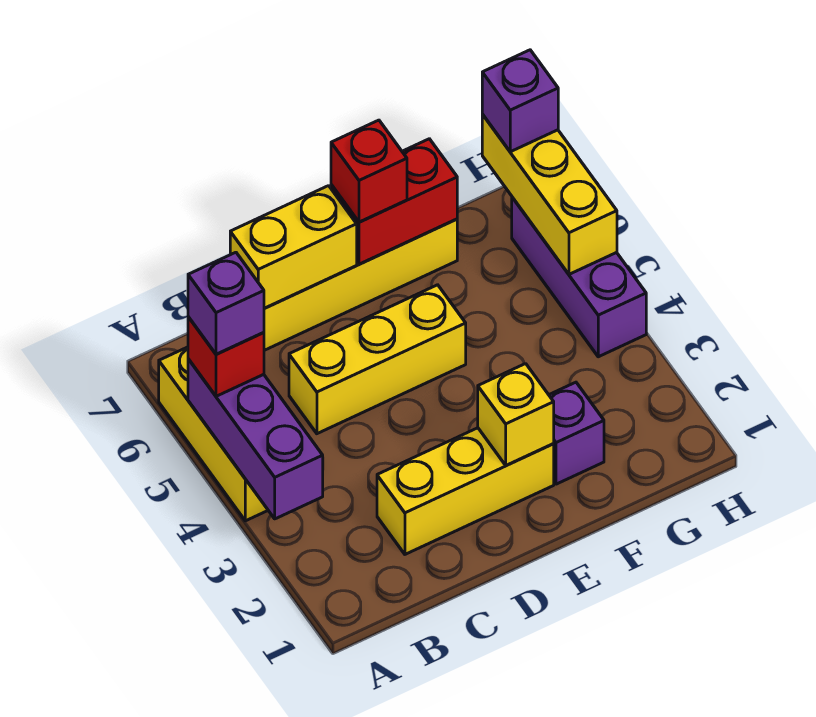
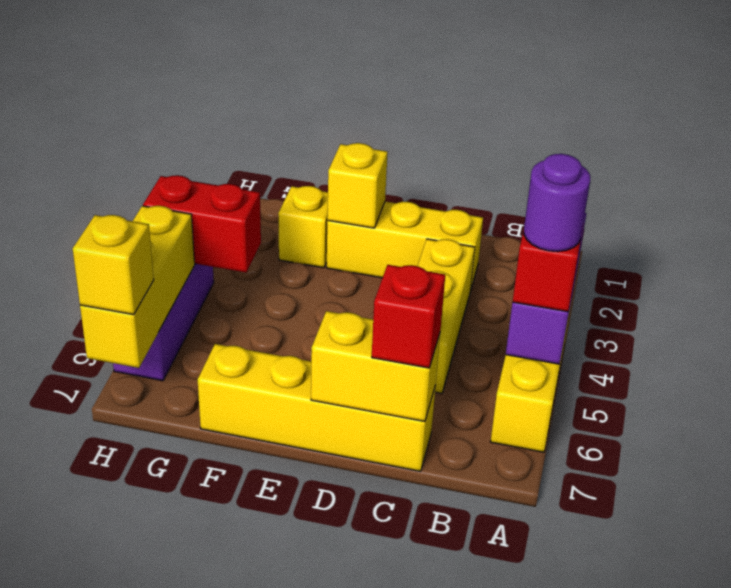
purple 1x1 brick [188,252,264,354] -> purple 1x1 round brick [524,154,590,252]
yellow 1x3 brick [289,285,466,434] -> yellow 1x3 brick turned to [418,239,475,393]
red 1x2 brick [331,139,457,264] -> red 1x2 brick moved to [143,175,261,273]
red 1x1 brick [331,120,407,222] -> red 1x1 brick moved to [372,265,445,368]
purple 1x1 brick [549,382,604,484] -> yellow 1x1 brick [278,186,328,268]
purple 1x1 brick [482,50,558,152] -> yellow 1x1 brick [73,215,154,315]

